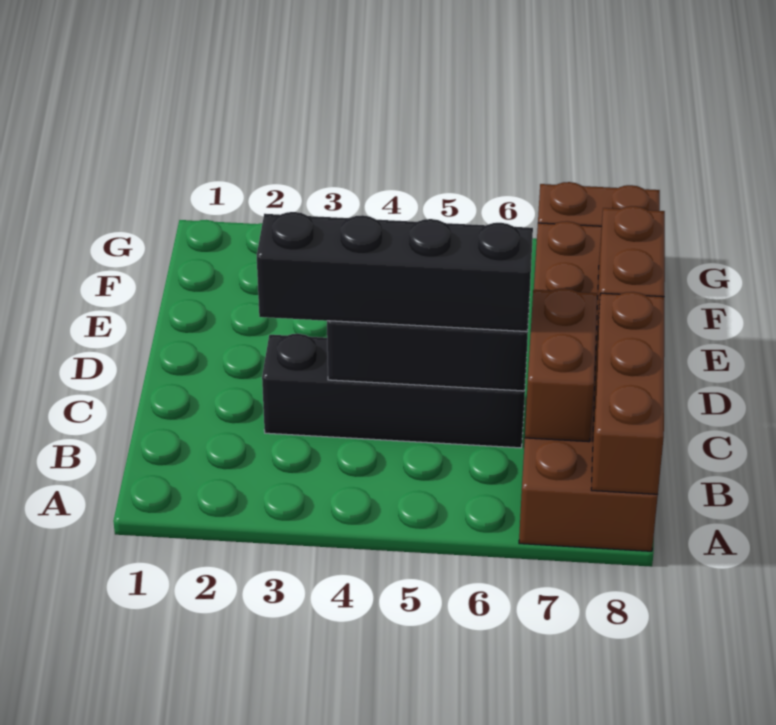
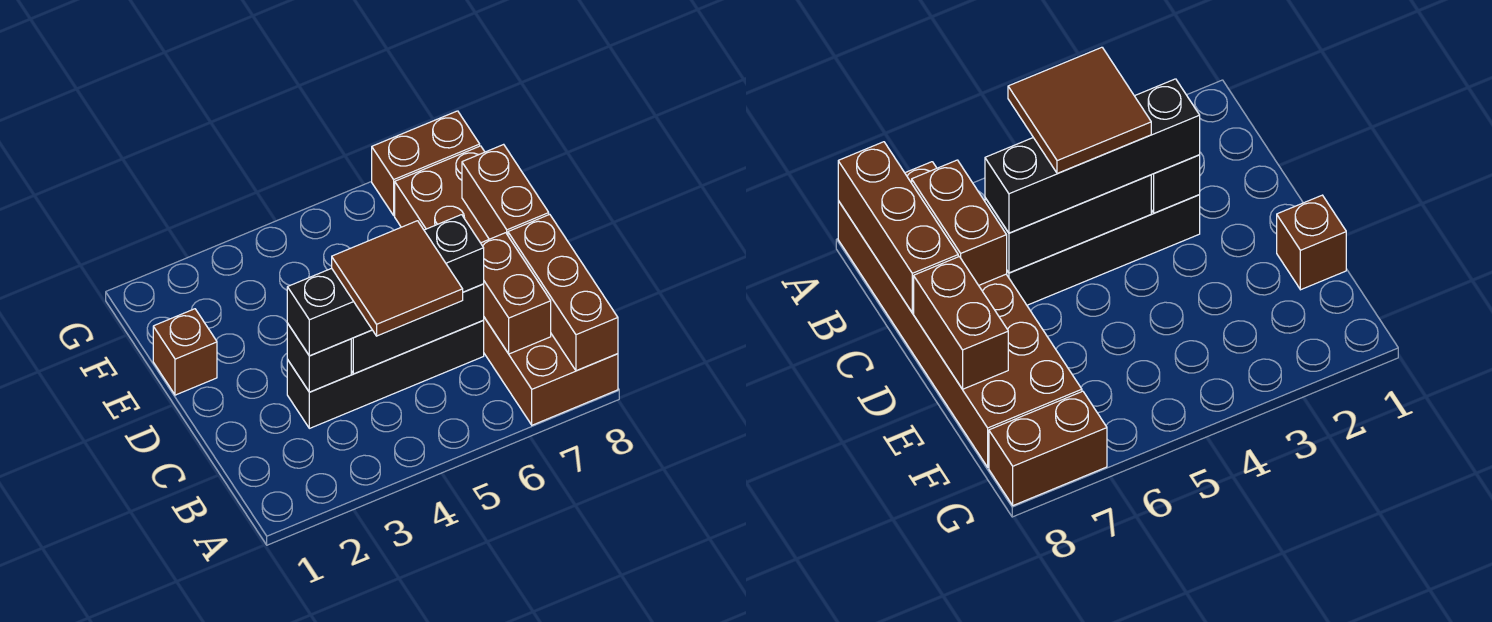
none -> brown 2x2 tile [332,221,463,336]
none -> black 1x1 brick [287,323,351,392]
none -> brown 1x1 brick [153,309,217,395]

